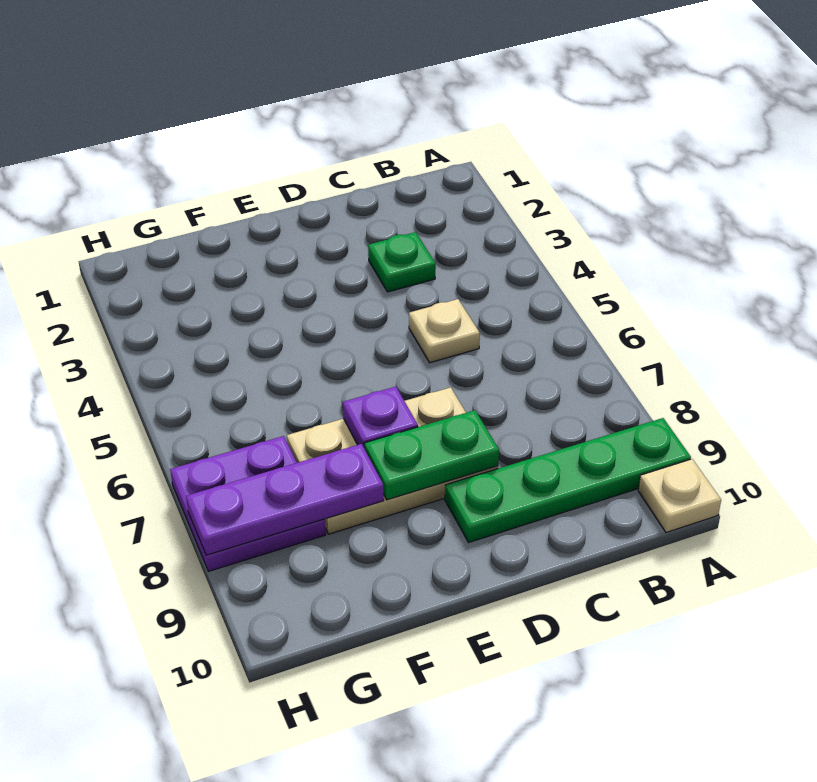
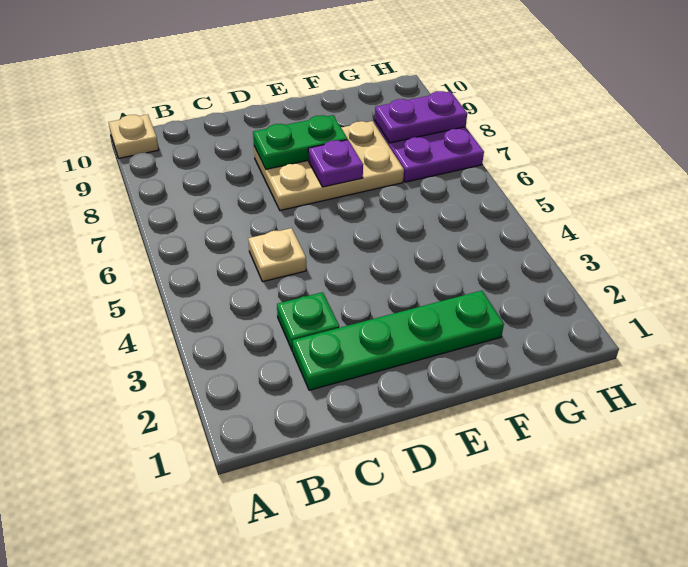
green 1x4 plate [445,418,691,542] -> green 1x4 plate moved to [293,291,504,390]
purple 1x3 plate [186,444,384,555] -> purple 1x2 plate [375,91,467,143]

